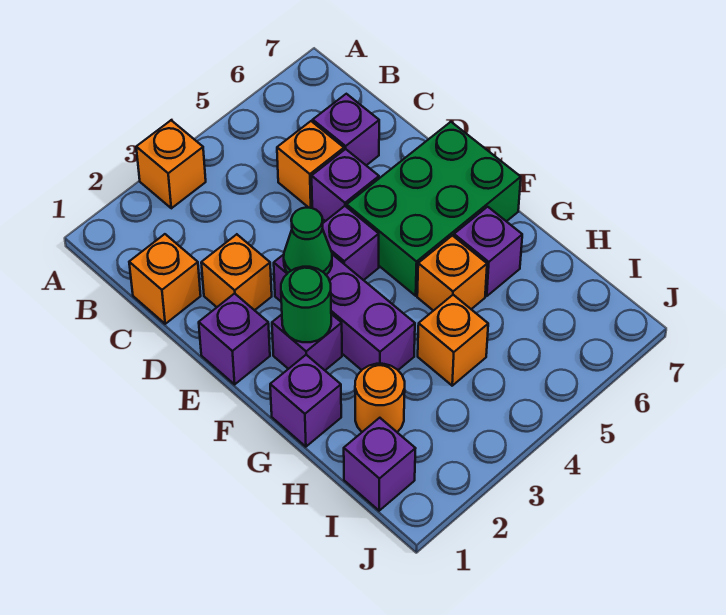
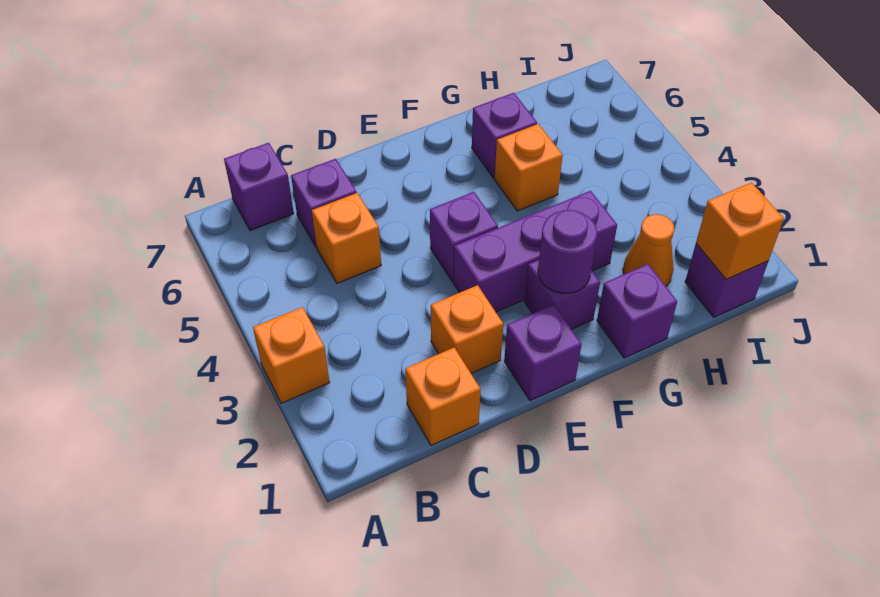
purple 1x1 brick [312,149,379,221] -> purple 1x1 brick moved to [224,143,294,231]
green 1x1 cone [284,208,332,275] -> none
green 2x3 brick [347,122,521,296] -> none
green 1x1 round brick [281,267,331,342] -> purple 1x1 round brick [538,210,597,293]
orange 1x1 round brick [355,364,405,432] -> orange 1x1 cone [623,214,674,287]
orange 1x1 brick [418,295,488,386] -> orange 1x1 brick moved to [696,183,784,279]

